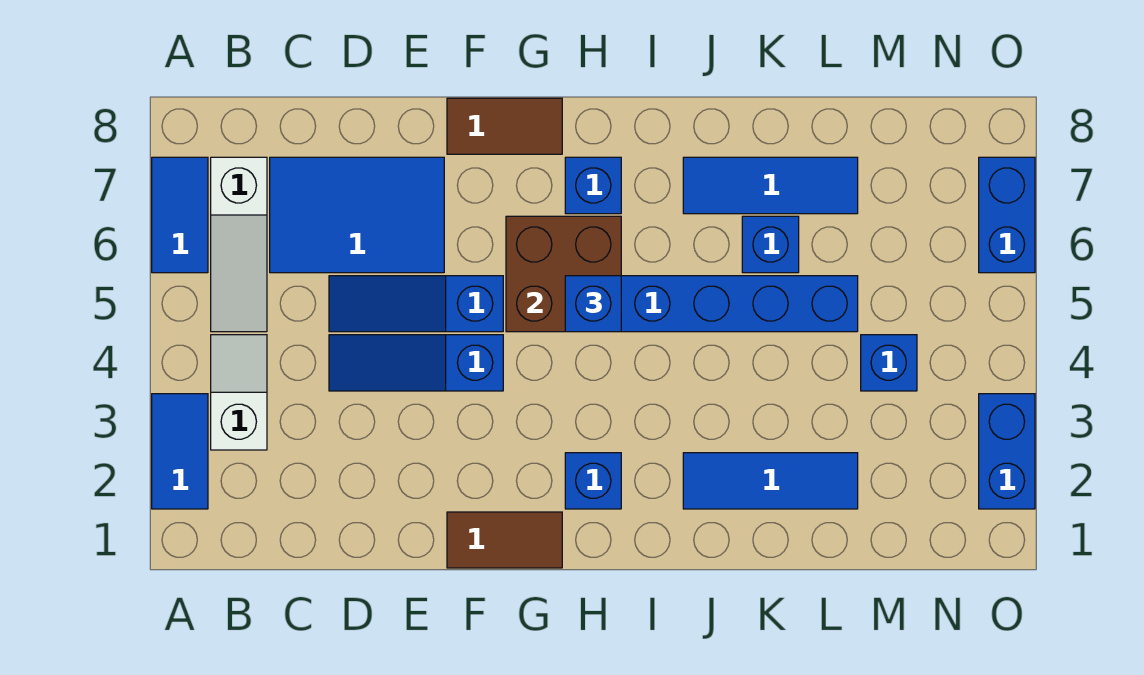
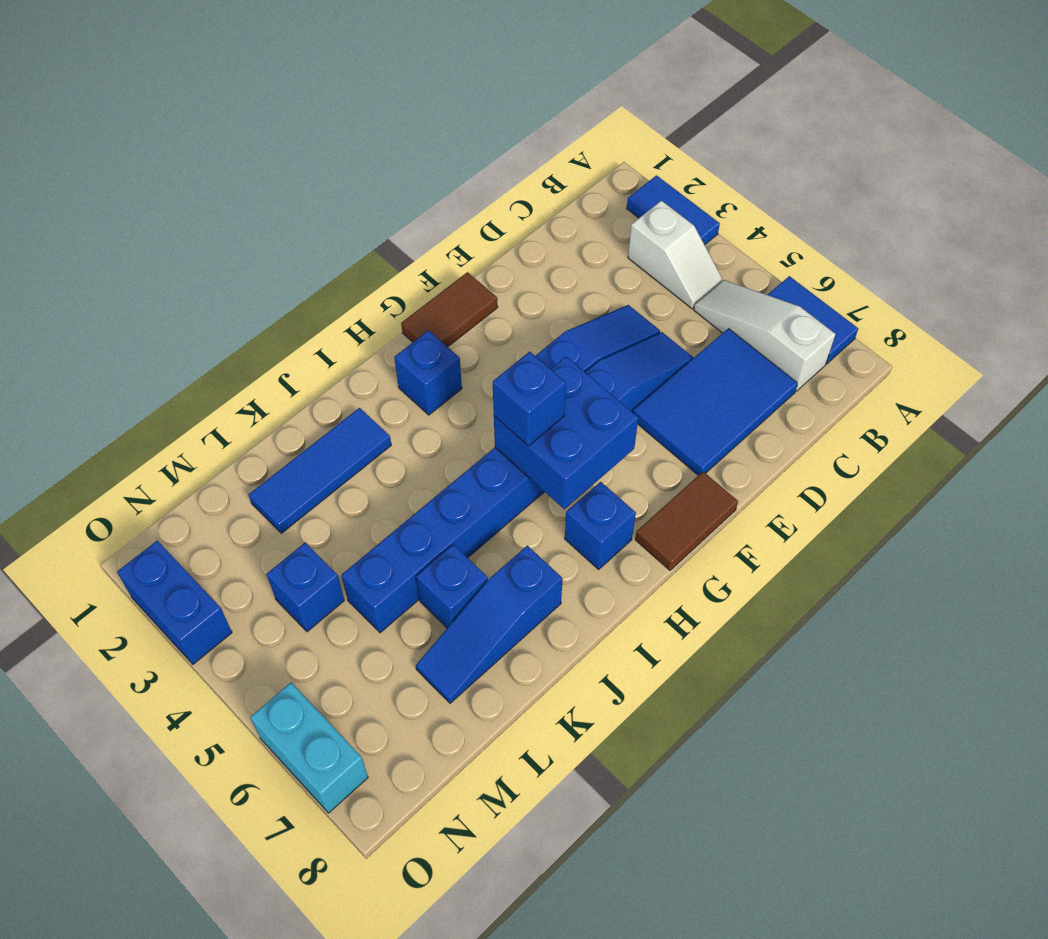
brown 2x2 brick [506,216,621,332] -> blue 2x2 brick [494,357,638,509]
blue 1x3 tile [683,157,858,214] -> blue 1x3 slope [416,546,563,703]
blue 1x2 brick [979,157,1035,273] -> cyan 1x2 brick [250,683,368,813]

